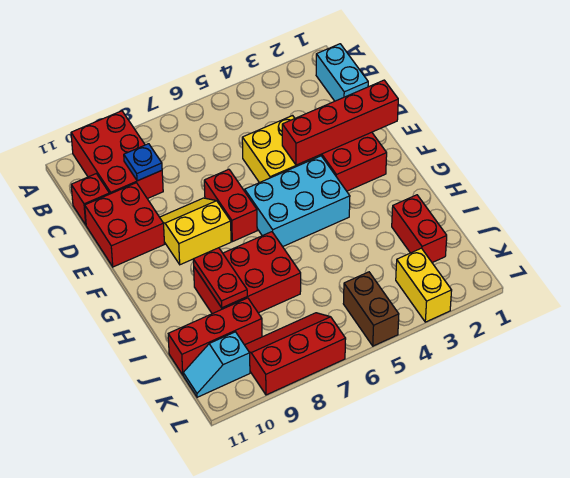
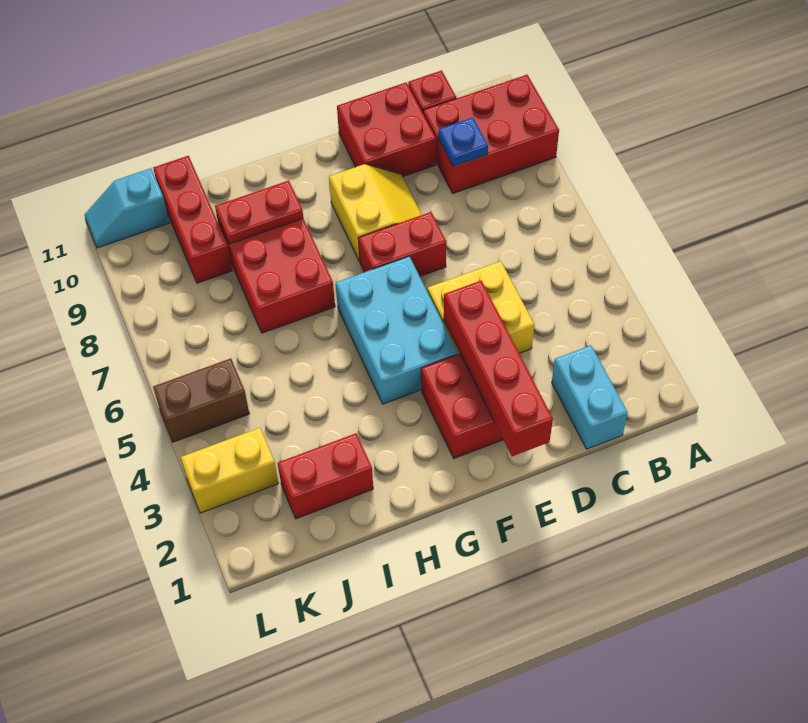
cyan 1x2 brick [316,44,368,101] -> cyan 1x2 brick turned to [552,345,628,449]
red 2x3 slope [245,313,346,395] -> none
cyan 1x2 slope [183,332,250,397] -> cyan 1x2 slope turned to [84,168,169,248]

